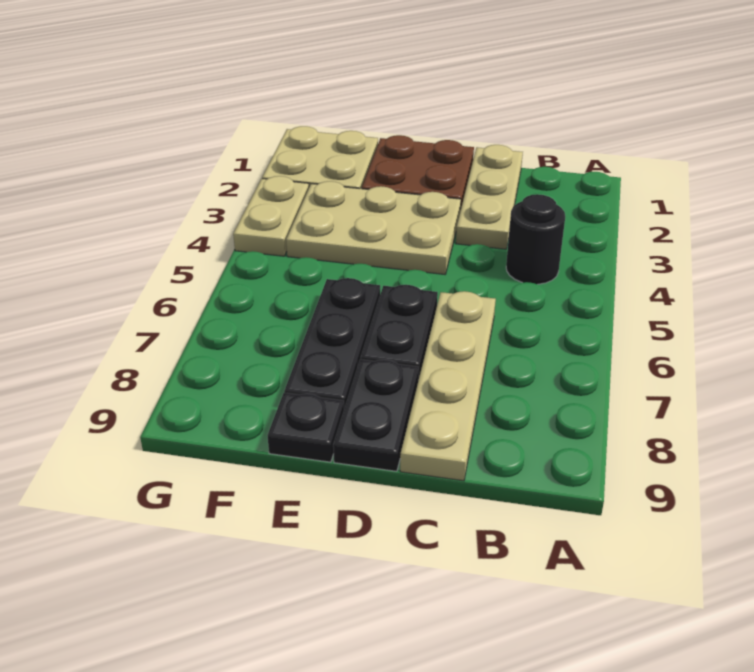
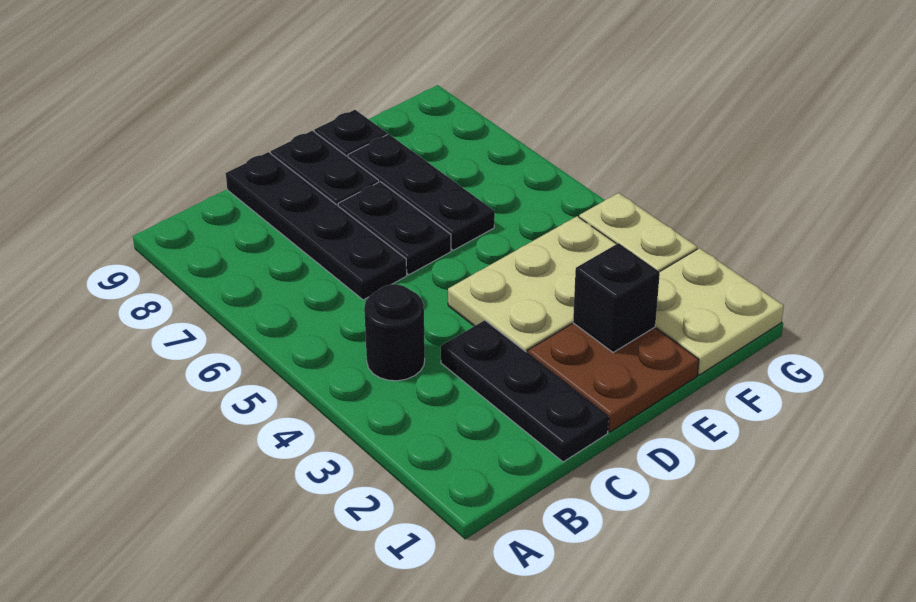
tan 1x3 plate [456,145,523,249] -> black 1x3 plate [441,320,609,462]
tan 1x4 plate [400,291,496,481] -> black 1x4 plate [226,152,407,300]
none -> black 1x1 brick [573,243,660,352]

